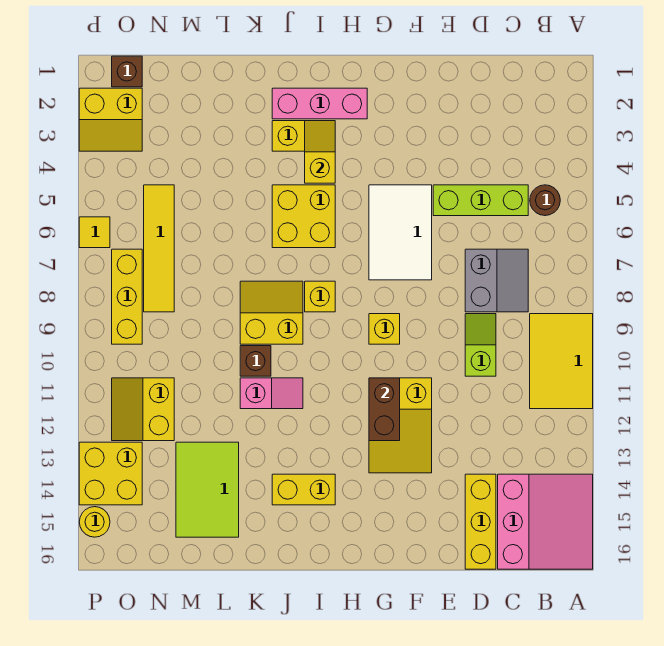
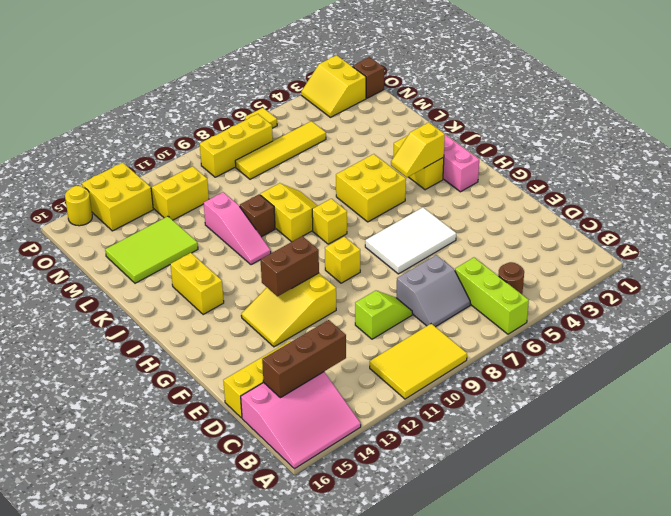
lime 1x3 brick [433,185,528,216] -> lime 1x3 brick moved to [455,258,529,334]
none -> brown 1x3 brick [262,320,346,398]
yellow 1x2 slope [305,121,335,183] -> yellow 1x2 slope turned to [391,122,445,177]
pink 1x2 slope [240,378,303,409] -> pink 1x3 slope [204,192,271,265]

